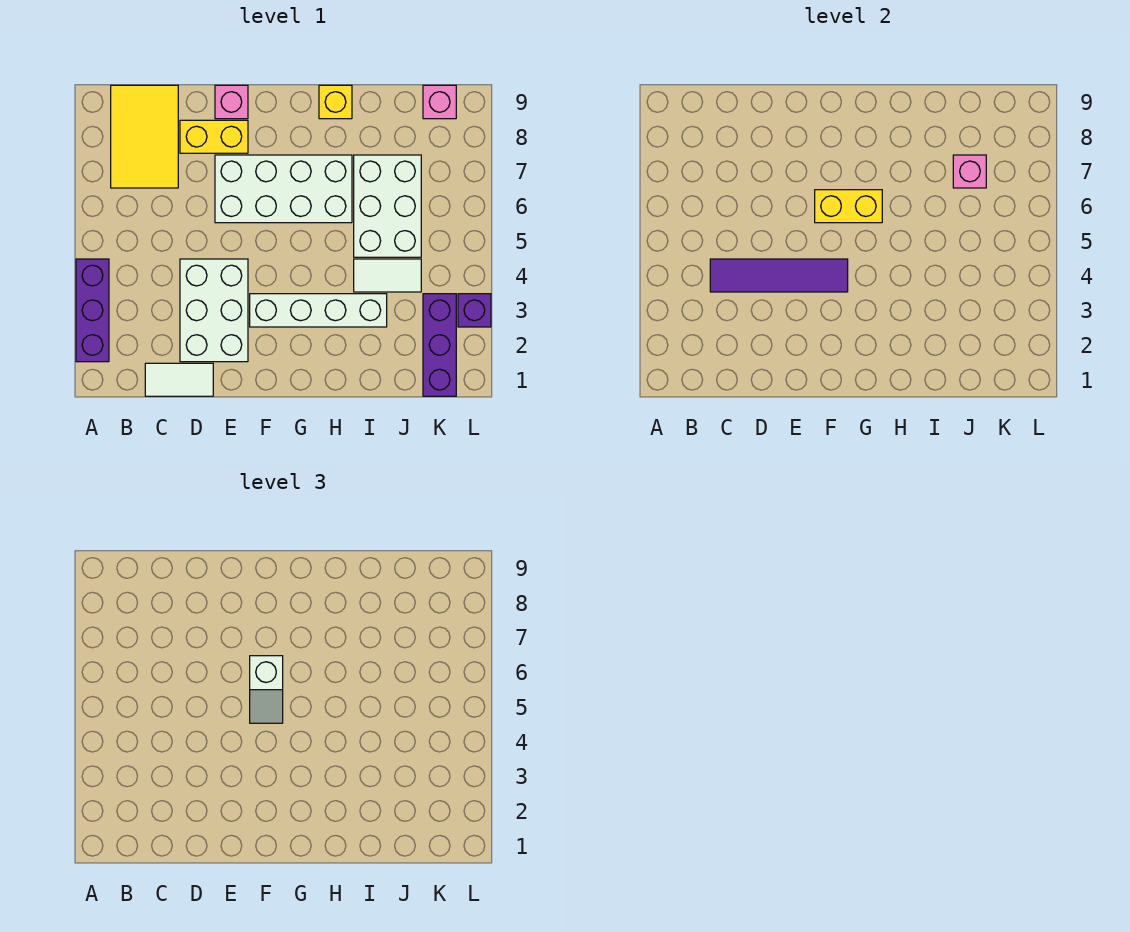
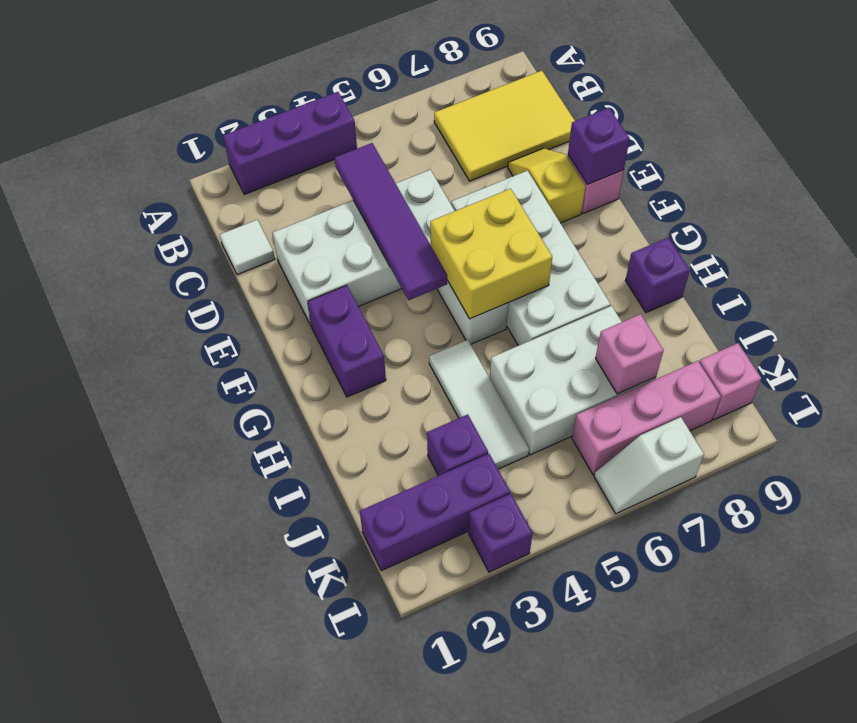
white 1x2 tile [145,363,213,396] -> white 1x1 tile [220,220,275,275]
yellow 1x2 brick [180,120,248,153] -> yellow 1x2 slope [508,148,585,223]
none -> purple 1x1 brick [568,108,630,184]
none -> purple 1x2 brick [308,285,386,397]
white 1x4 brick [250,294,387,327] -> white 1x4 brick moved to [396,170,508,344]
white 1x2 slope [250,656,283,723] -> white 1x2 slope moved to [594,417,704,514]
yellow 1x2 brick [815,190,882,223] -> yellow 2x2 brick [430,189,552,319]
yellow 1x1 brick [319,85,352,119] -> purple 1x1 brick [626,238,690,313]
white 1x2 tile [354,259,421,292] -> white 1x3 tile [429,340,529,469]
none -> purple 1x1 brick [427,414,488,476]
none -> pink 1x3 brick [572,361,721,475]

